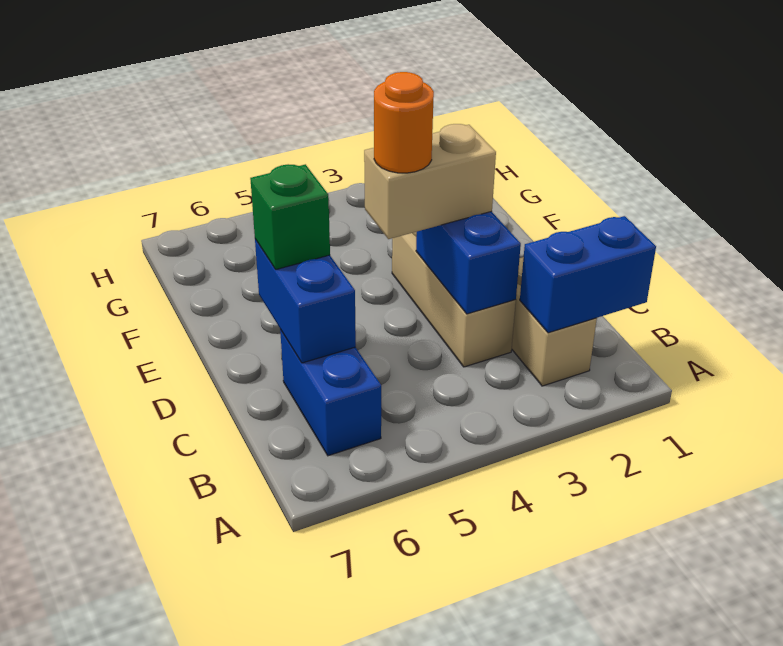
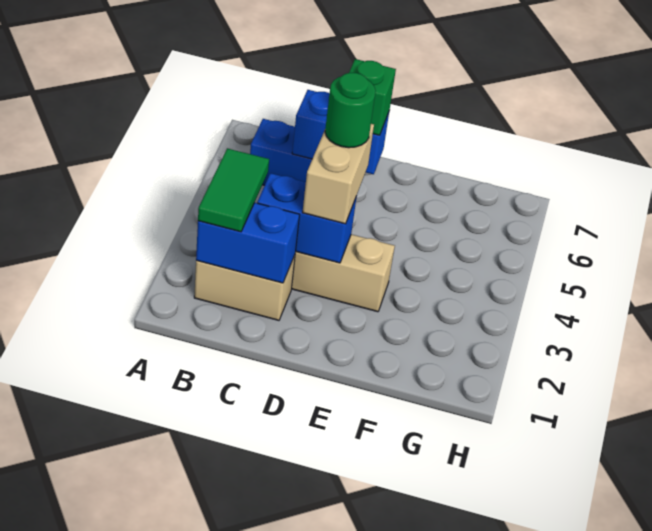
blue 1x2 brick [520,216,656,333] -> blue 1x2 brick turned to [196,203,300,283]
none -> green 1x2 tile [198,148,269,232]
orange 1x1 round brick [374,72,434,173] -> green 1x1 round brick [325,73,376,148]

